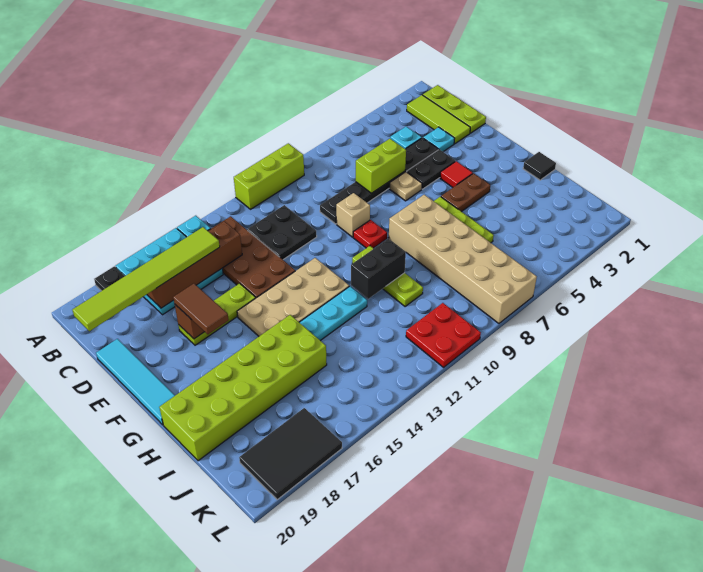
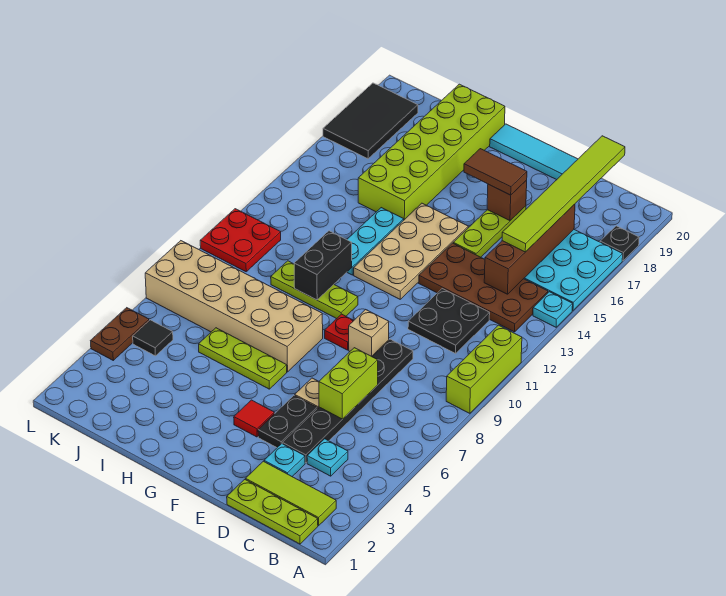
brown 1x2 plate [441,173,490,212] -> brown 1x2 plate moved to [91,308,149,360]
black 1x1 tile [523,152,556,180] -> black 1x1 tile moved to [133,320,173,356]

